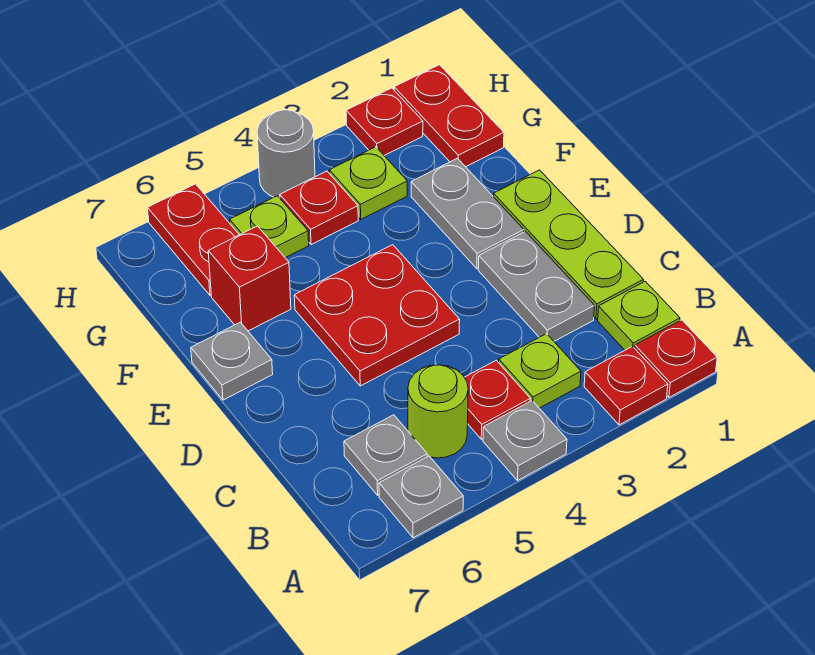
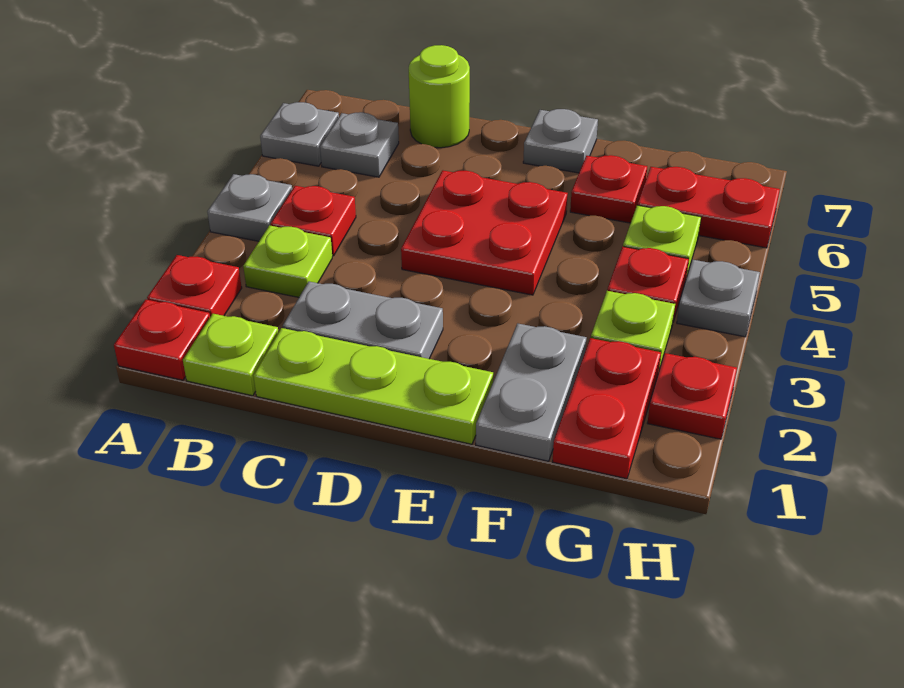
lime 1x1 round brick [408,365,468,458] -> lime 1x1 round brick moved to [409,45,470,148]
grey 1x2 plate [411,158,524,269] -> grey 1x2 plate turned to [476,323,586,461]
red 1x1 brick [208,226,291,331] -> red 1x1 plate [570,155,647,223]
red 1x2 plate [394,65,504,167] -> red 1x2 plate turned to [553,338,661,479]
grey 1x1 round brick [257,110,315,198] -> grey 1x1 plate [677,260,760,337]

